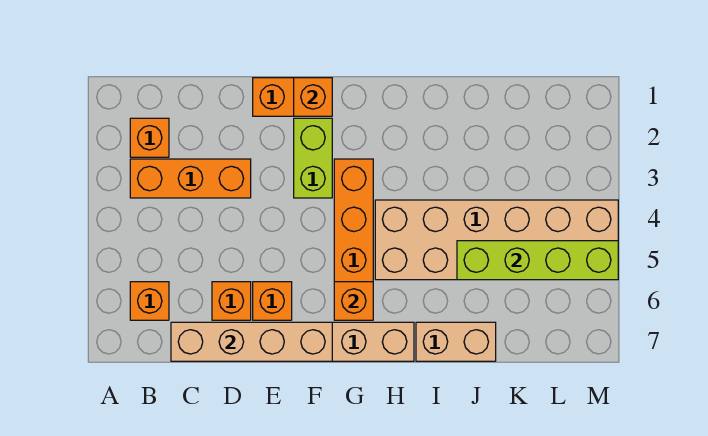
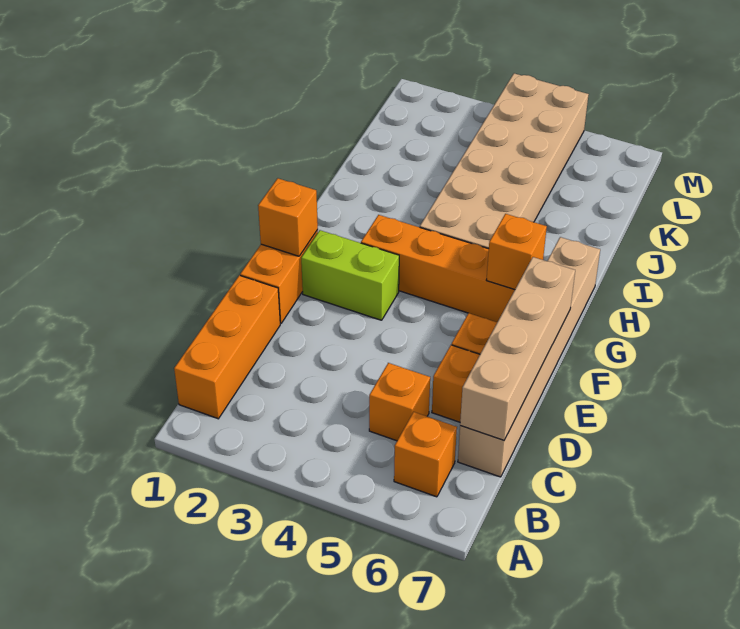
orange 1x1 brick [130,118,169,157] -> orange 1x1 brick moved to [369,363,430,441]
orange 1x3 brick [130,159,251,198] -> orange 1x3 brick moved to [174,275,280,419]
tan 1x2 brick [416,322,496,361] -> none
lime 1x4 brick [457,241,618,280] -> none

